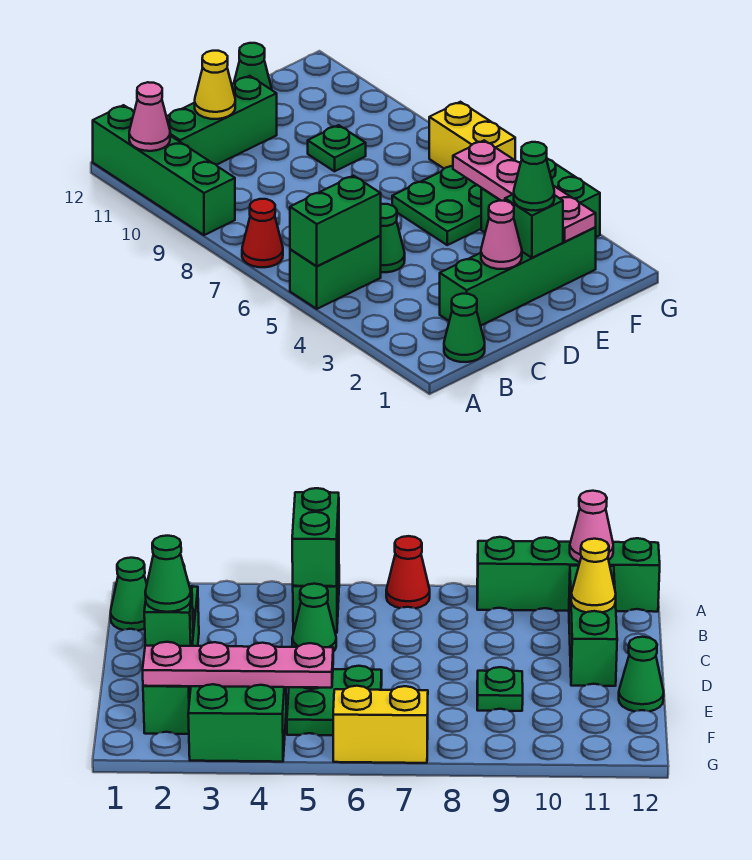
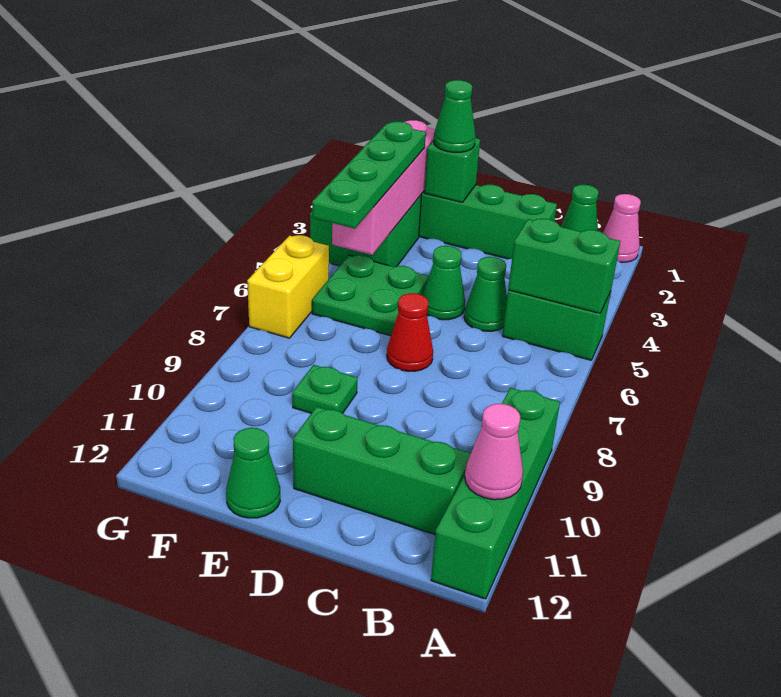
red 1x1 cone [242,199,283,267] -> red 1x1 cone moved to [387,293,433,371]
yellow 1x1 cone [195,51,235,119] -> none
pink 1x1 cone [481,201,522,269] -> pink 1x1 cone moved to [603,194,641,262]
none -> green 1x1 cone [423,246,465,320]
pink 1x4 plate [453,140,596,242] -> pink 1x4 brick [332,120,435,255]
none -> green 1x4 plate [312,121,426,229]

